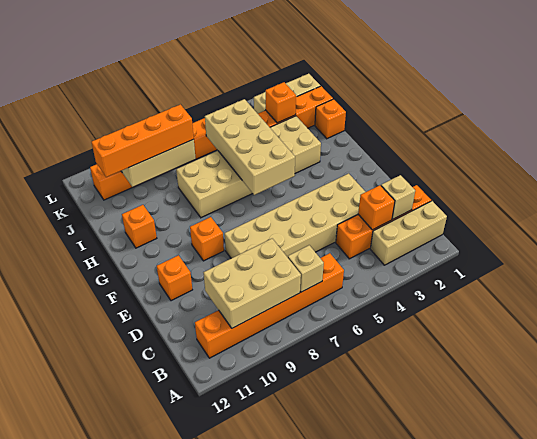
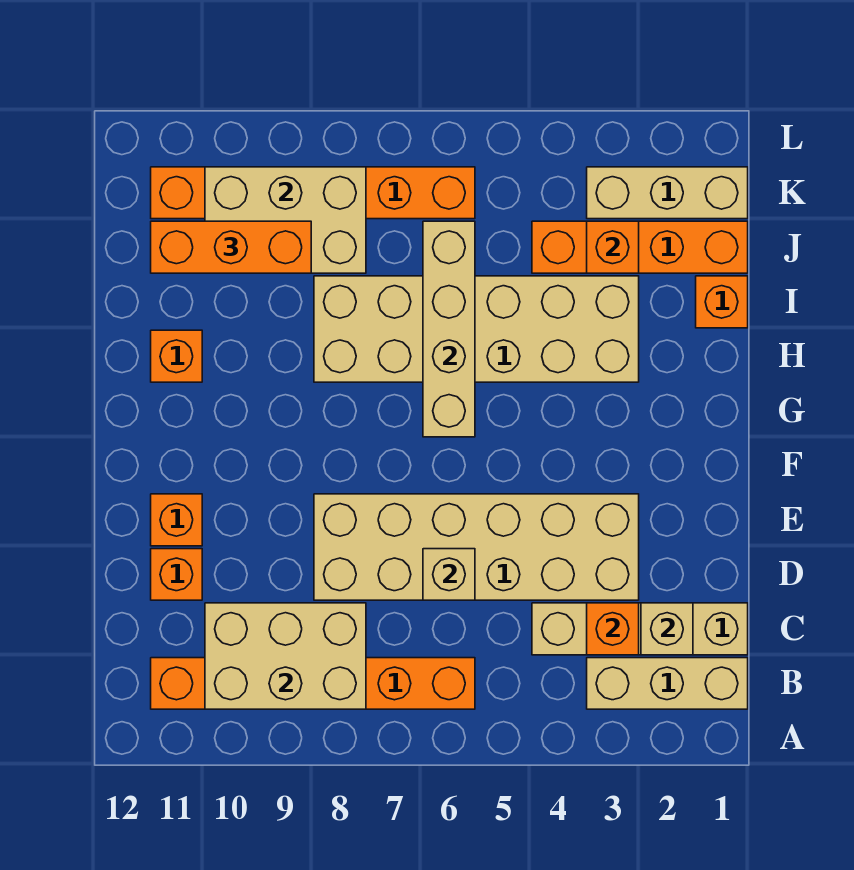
tan 1x1 brick [288,245,324,292] -> tan 1x1 brick moved to [423,549,475,600]
orange 1x4 brick [336,185,431,259] -> tan 1x4 brick [532,603,748,655]
orange 1x1 brick [190,217,224,261] -> orange 1x1 brick moved to [151,549,202,600]
tan 2x4 brick [205,99,295,195] -> tan 1x4 brick [423,221,475,437]
orange 1x4 brick [92,104,194,177] -> orange 1x3 brick [151,221,311,273]

